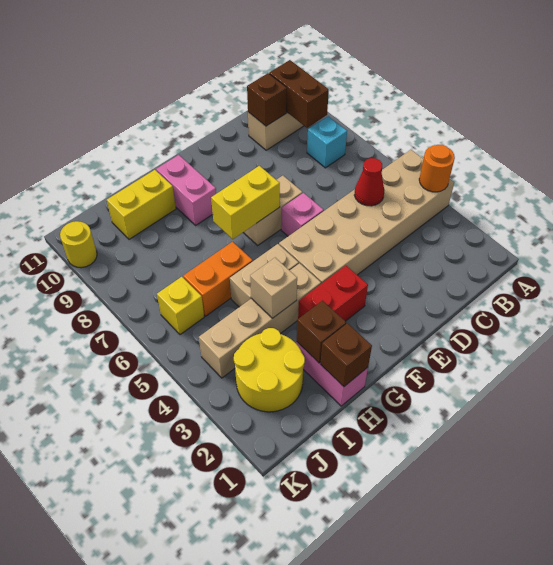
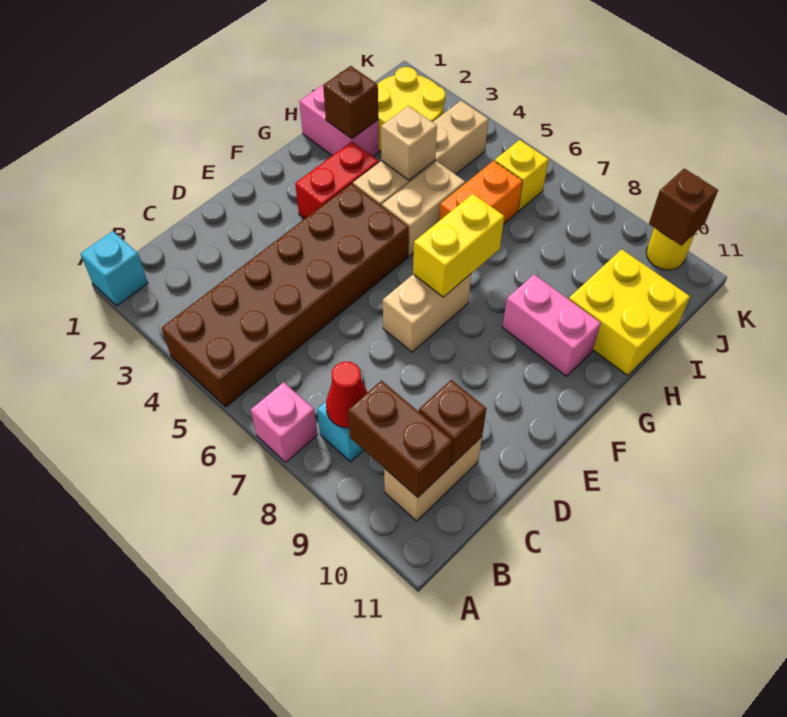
none -> cyan 1x1 brick [80,231,148,306]
tan 2x6 brick [279,150,454,284] -> brown 2x6 brick [161,184,409,407]
orange 1x1 round brick [419,145,455,192] -> none
red 1x1 cone [354,158,384,206] -> red 1x1 cone moved to [326,362,368,428]
pink 1x1 brick [281,193,324,236] -> pink 1x1 brick moved to [251,382,317,462]
brown 1x1 brick [321,323,372,387] -> brown 1x1 brick moved to [649,168,718,246]
yellow 1x2 brick [107,170,176,239] -> yellow 2x2 brick [569,249,690,376]

